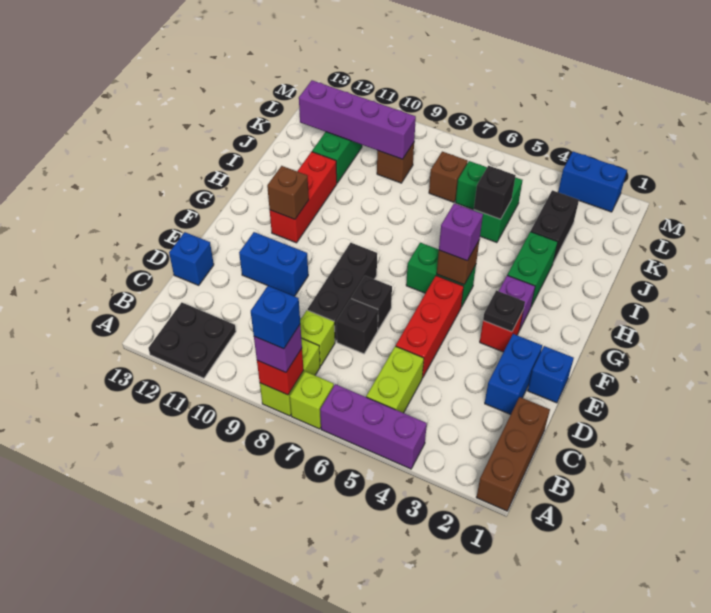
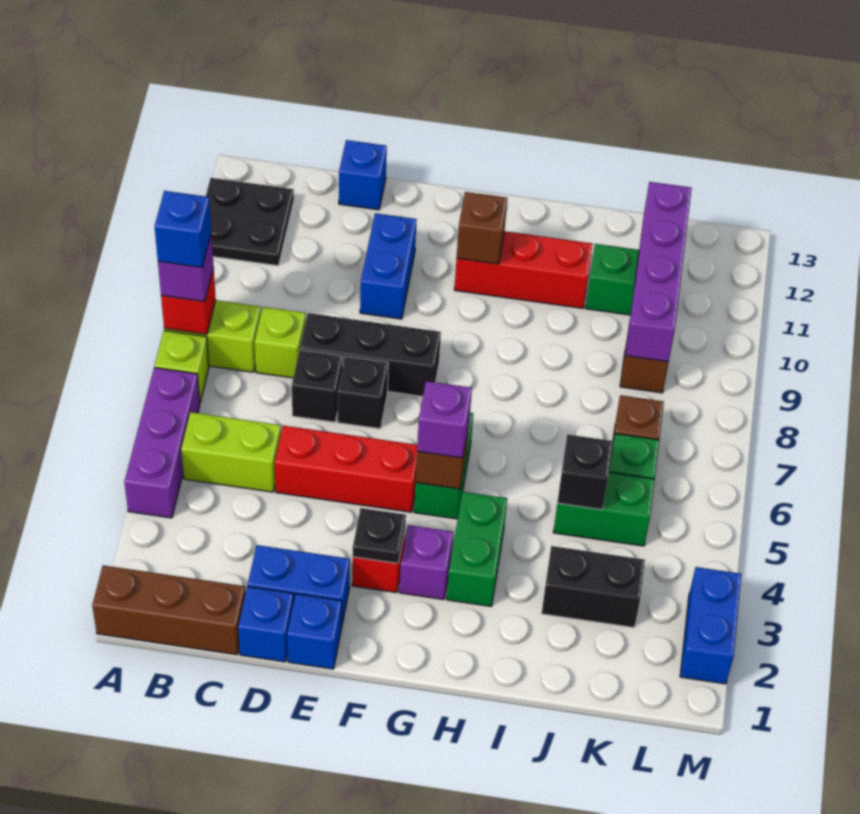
none -> blue 1x1 brick [238,587,293,662]
green 1x2 brick [508,232,558,306] -> green 1x2 brick turned to [447,492,507,607]

